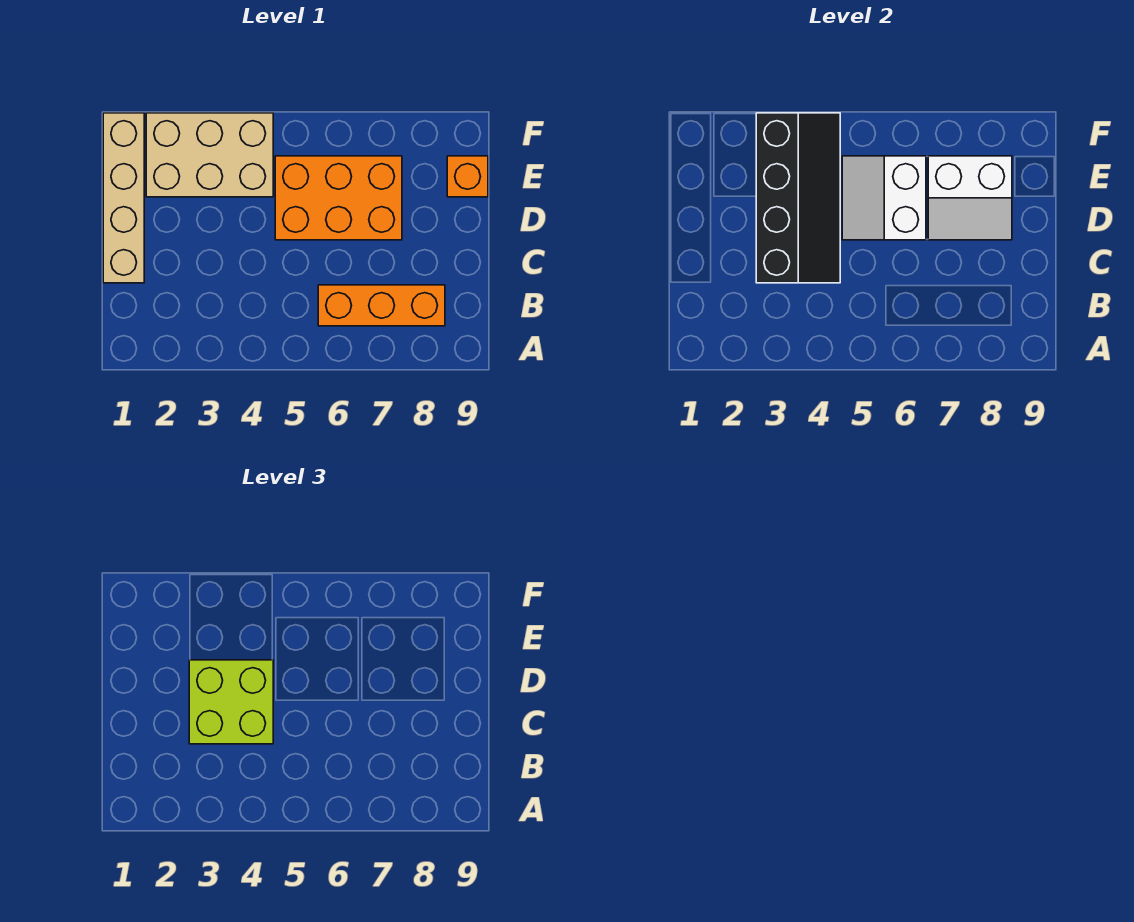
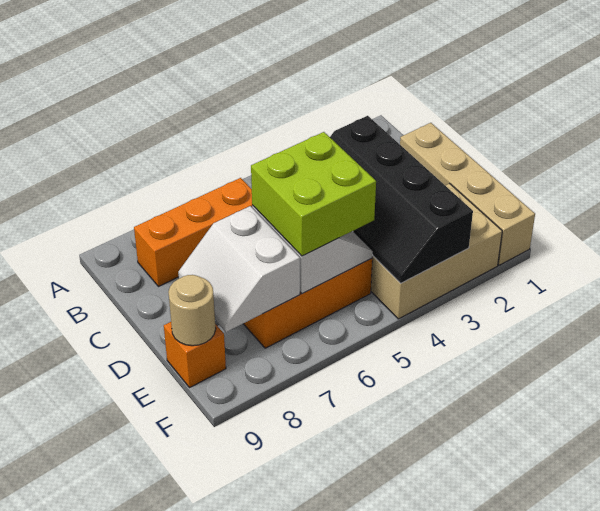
lime 2x2 brick [189,660,273,744] -> lime 2x2 brick moved to [251,132,376,256]
white 2x2 slope [928,156,1012,240] -> white 2x2 slope turned to [178,206,300,332]
none -> tan 1x1 round brick [168,275,216,346]

